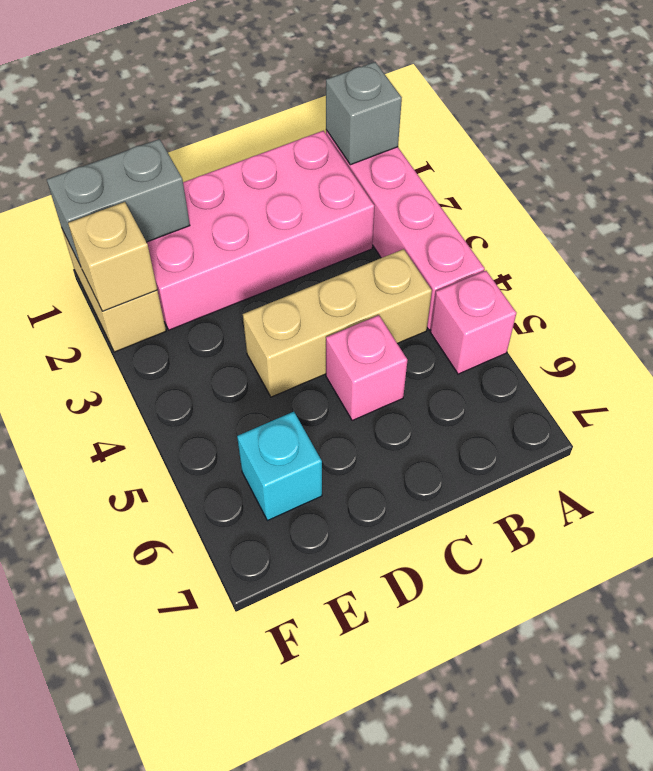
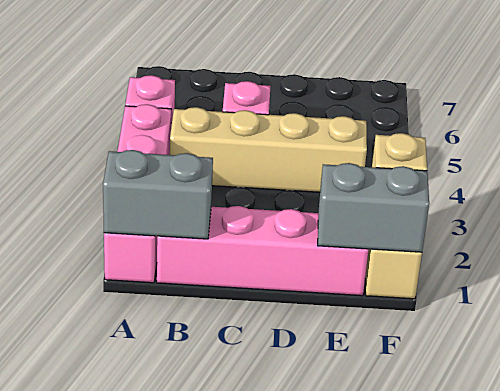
grey 1x1 brick [326,62,402,165] -> grey 1x2 brick [103,150,213,239]
pink 2x4 brick [147,131,374,330] -> pink 1x4 brick [157,206,369,296]
tan 1x3 brick [243,249,432,397] -> tan 1x4 brick [170,107,367,192]
cyan 1x1 brick [237,412,322,521] -> none

